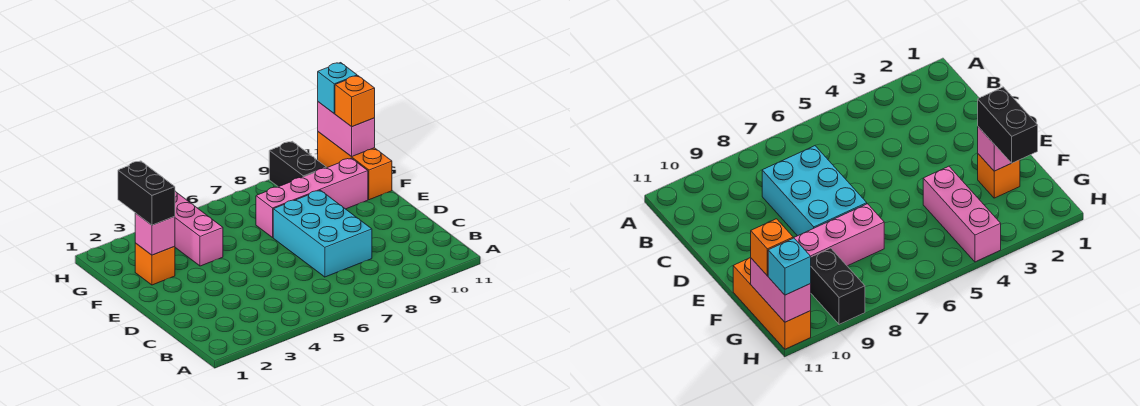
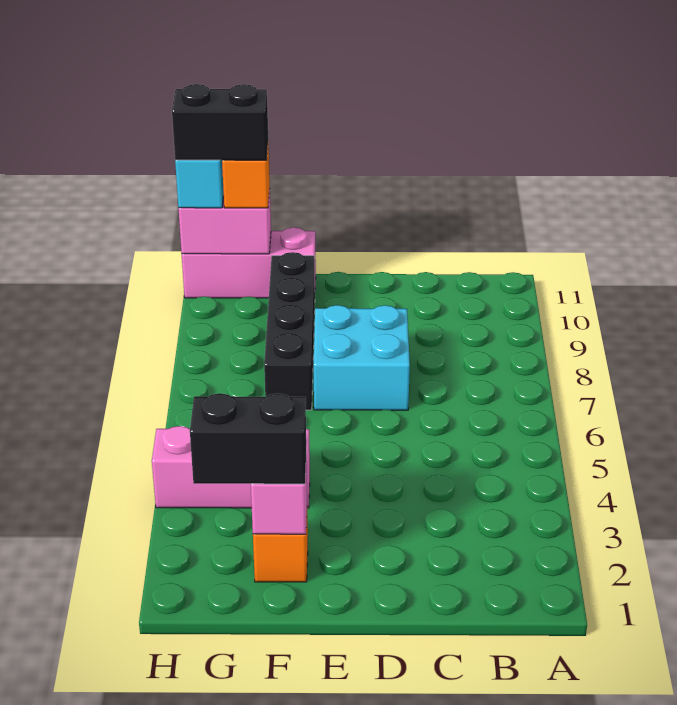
cyan 2x3 brick [273,190,372,277] -> cyan 2x2 brick [314,305,410,410]
pink 1x4 brick [256,158,368,237] -> black 1x4 brick [264,252,315,410]
orange 1x3 brick [318,132,392,200] -> pink 1x3 brick [182,227,316,298]
black 1x2 brick [269,141,326,187] -> black 1x2 brick moved to [172,84,268,160]

